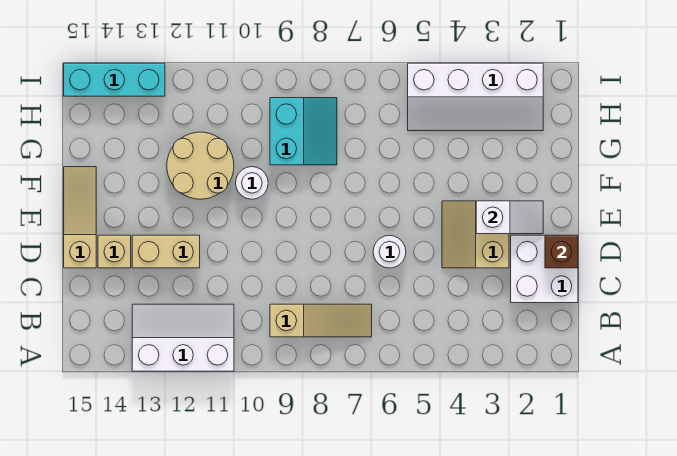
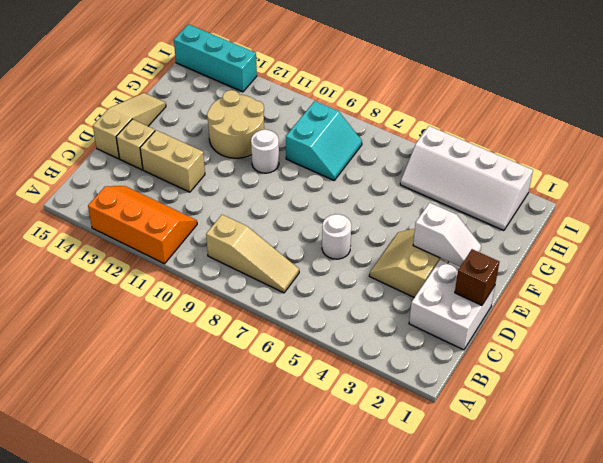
white 2x3 slope [132,304,234,371] -> orange 2x3 slope [88,186,197,264]

